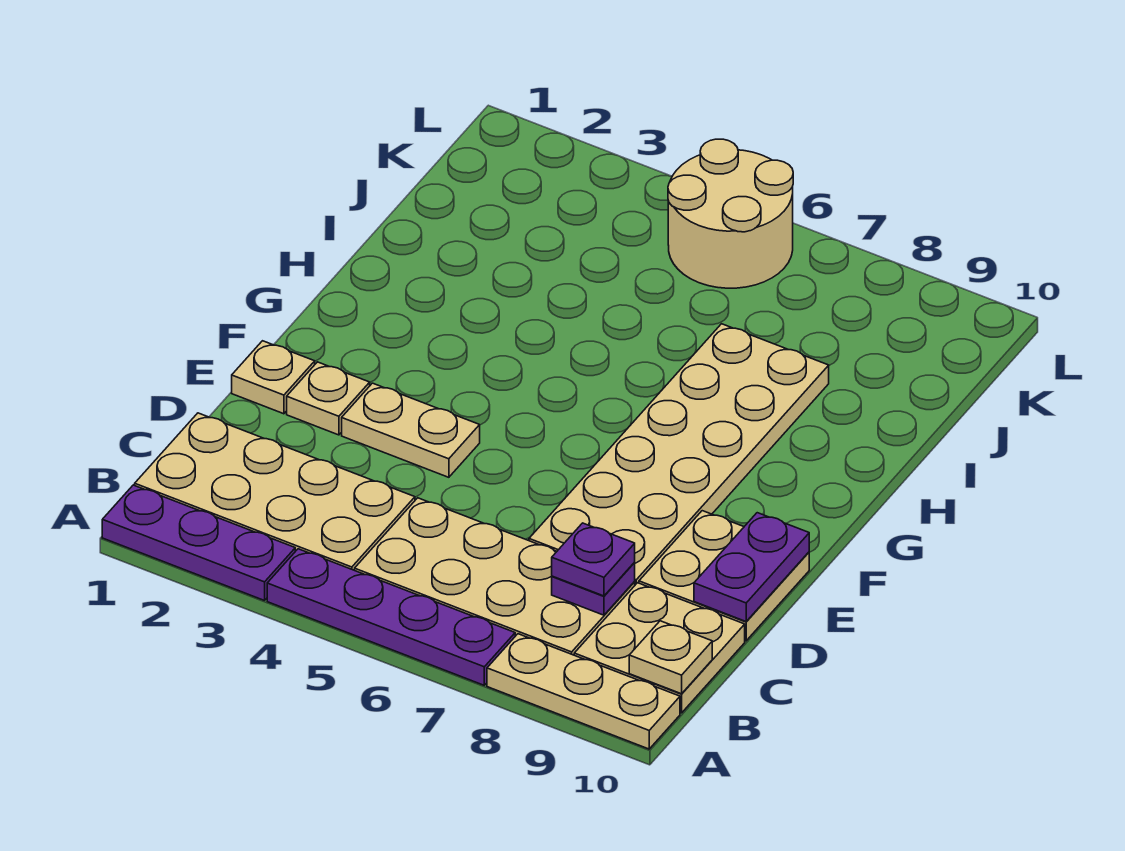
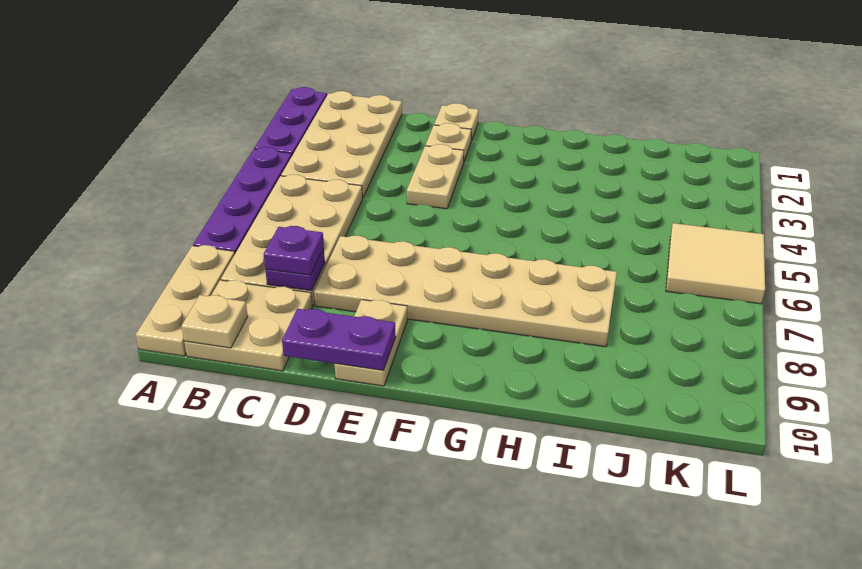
tan 2x2 plate [639,511,809,641] -> tan 1x2 plate [335,300,408,386]
tan 2x2 round brick [668,139,793,288] -> tan 2x2 tile [666,223,765,304]

